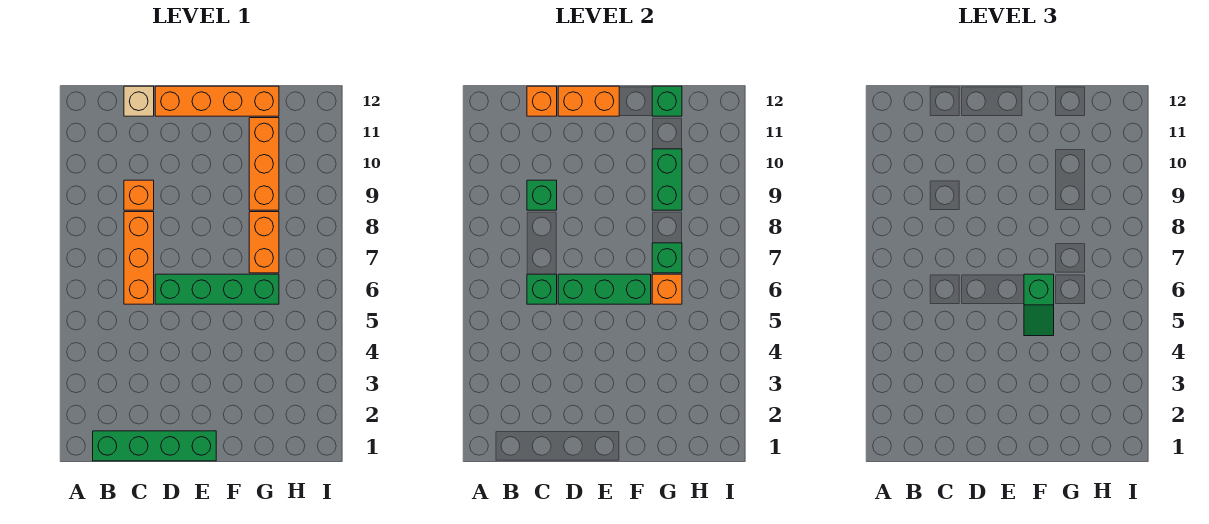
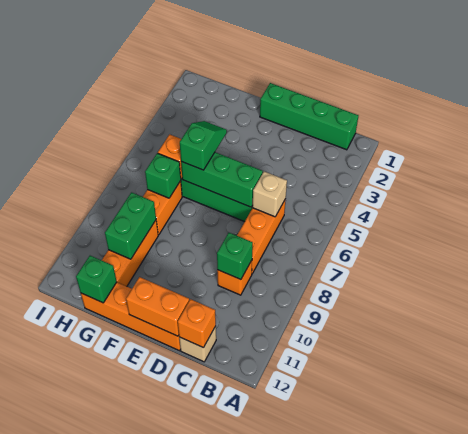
green 1x1 brick [527,274,557,304] -> tan 1x1 brick [253,171,287,217]

